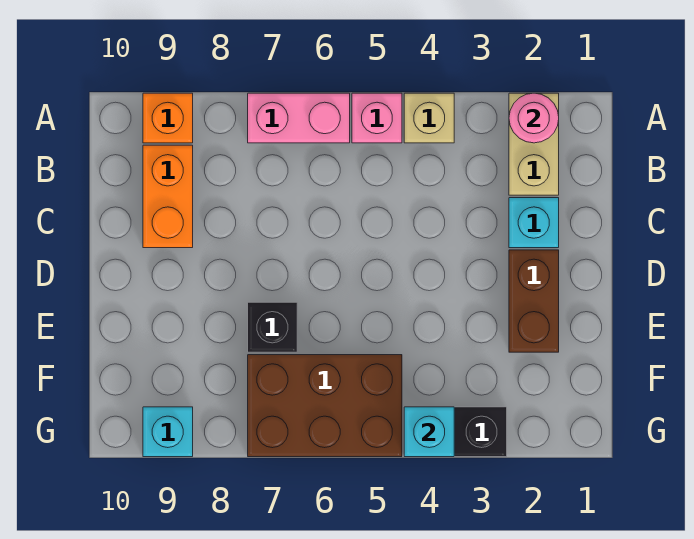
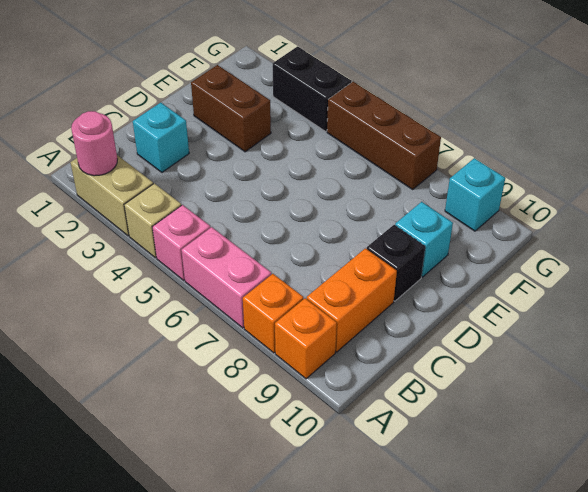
tan 1x2 brick [509,93,559,195] -> tan 1x2 brick turned to [70,155,153,236]
none -> orange 1x1 brick [243,274,303,353]
brown 1x2 brick [509,250,559,352] -> brown 1x2 brick turned to [191,65,271,152]
black 1x1 brick [248,302,297,352] -> black 1x1 brick moved to [367,225,425,301]
brown 2x3 brick [248,355,402,457] -> brown 1x3 brick [327,82,441,189]
cyan 1x1 brick [404,407,454,457] -> cyan 1x1 brick moved to [395,202,453,277]

